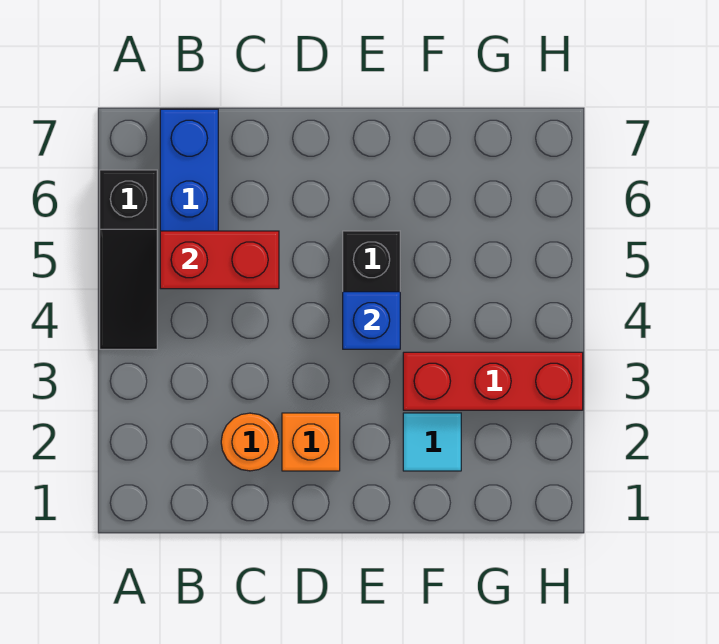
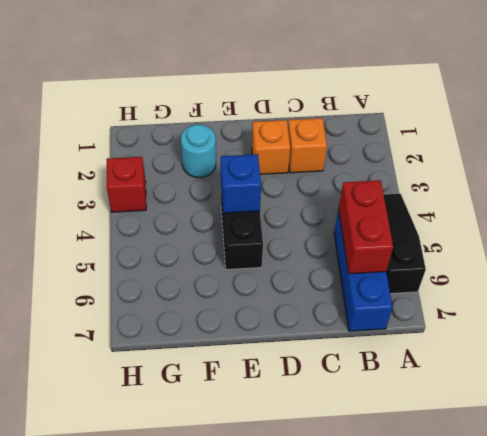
red 1x2 brick [160,231,279,289] -> red 1x2 brick turned to [339,180,393,274]
orange 1x1 round brick [221,413,279,471] -> orange 1x1 brick [288,118,327,173]
cyan 1x1 tile [403,413,461,471] -> cyan 1x1 round brick [181,124,216,178]
red 1x3 brick [403,352,583,410] -> red 1x1 brick [107,157,146,212]

